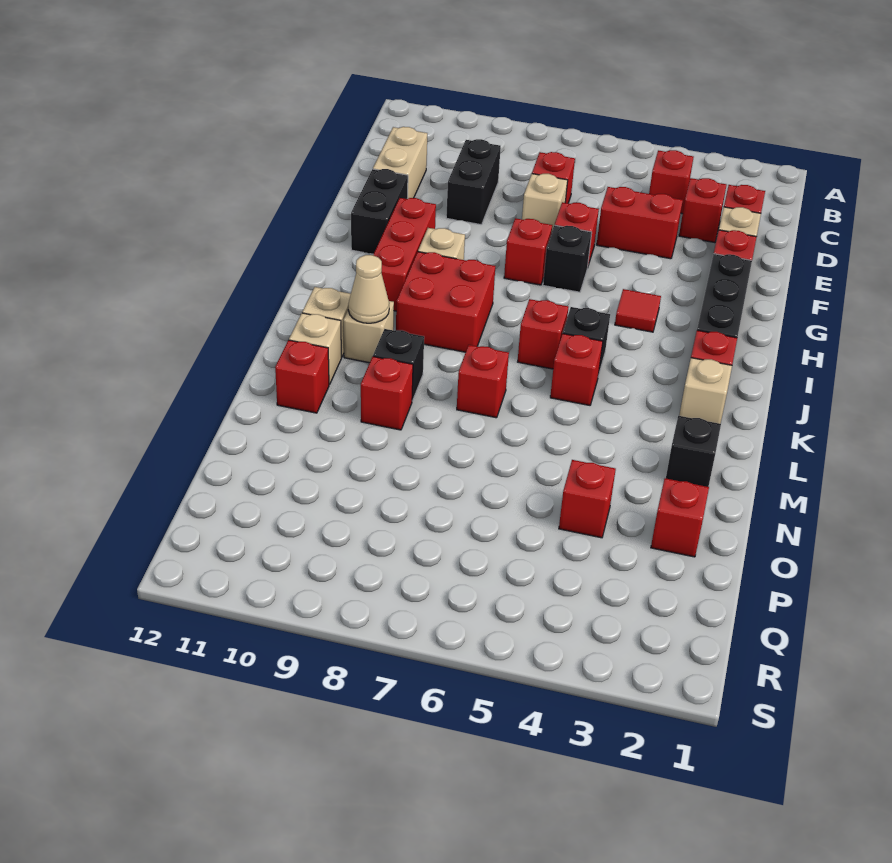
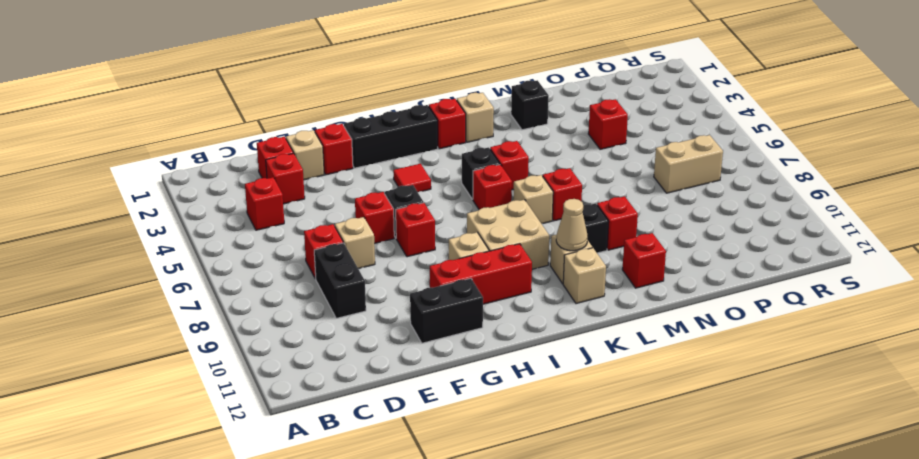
black 1x2 brick [446,139,501,225] -> black 1x2 brick turned to [314,243,366,318]
tan 1x2 brick [373,127,427,198] -> tan 1x2 brick moved to [654,135,723,193]
red 1x2 brick [597,187,683,259] -> none
red 2x2 brick [396,252,495,352] -> tan 2x2 brick [467,200,549,269]
tan 1x1 brick [289,313,341,385] -> tan 1x1 brick moved to [513,175,553,224]
red 1x1 brick [651,478,709,557] -> none

